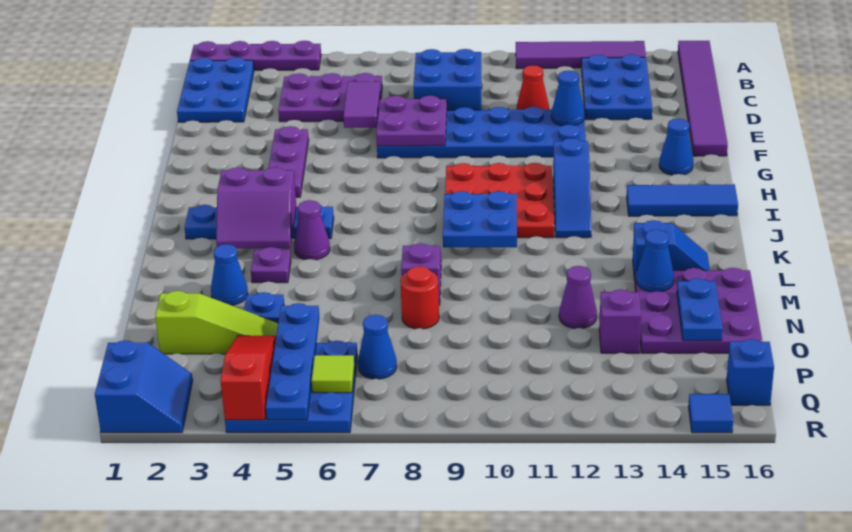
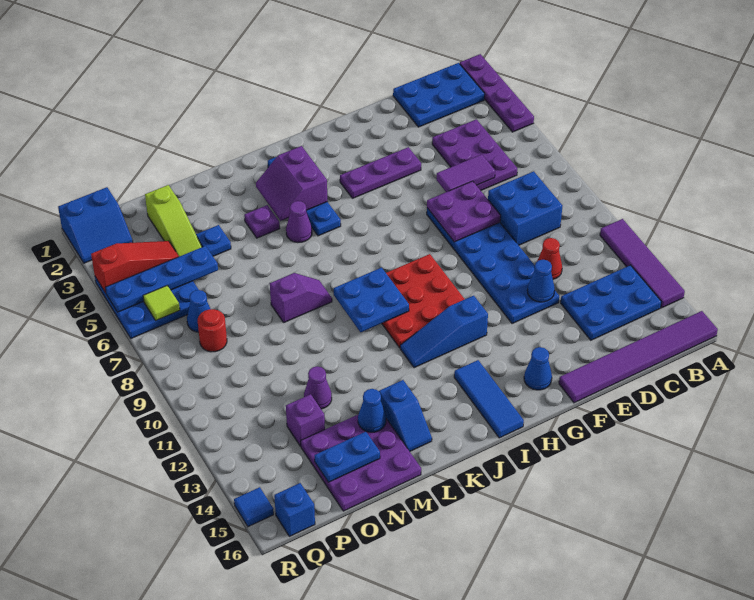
blue 1x1 cone [211,244,248,305] -> none
red 1x1 round brick [400,266,439,329] -> red 1x1 round brick moved to [198,309,227,352]

